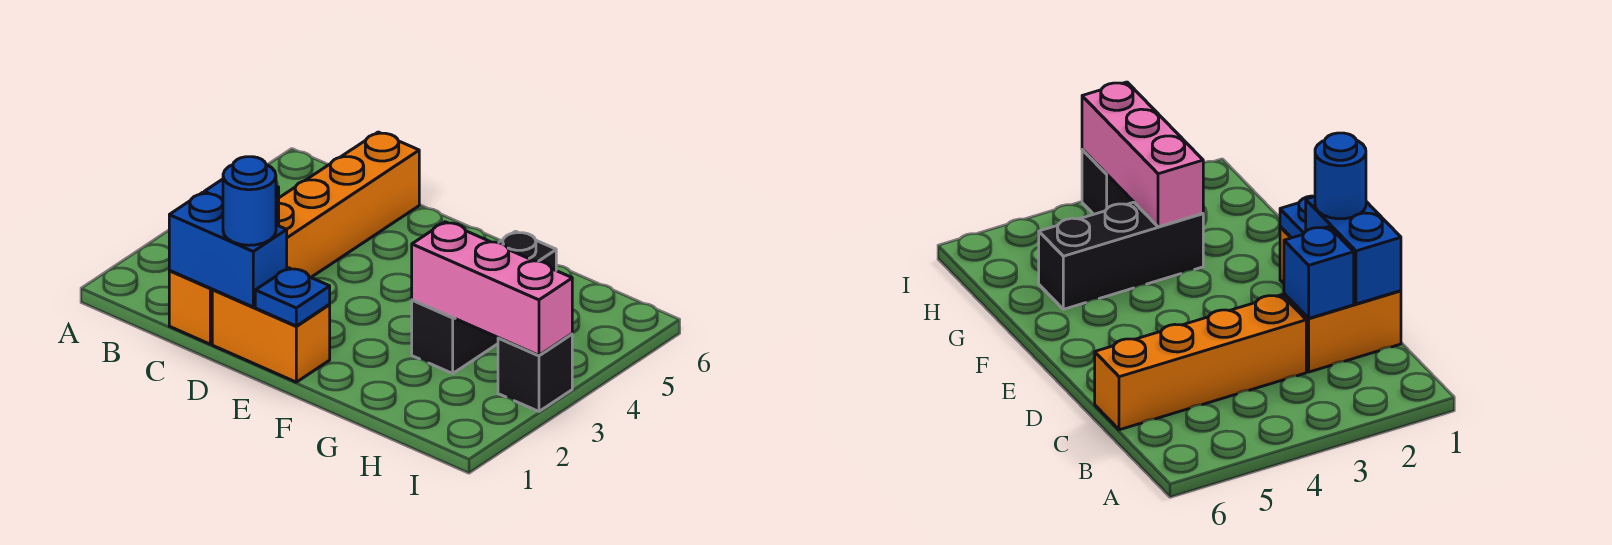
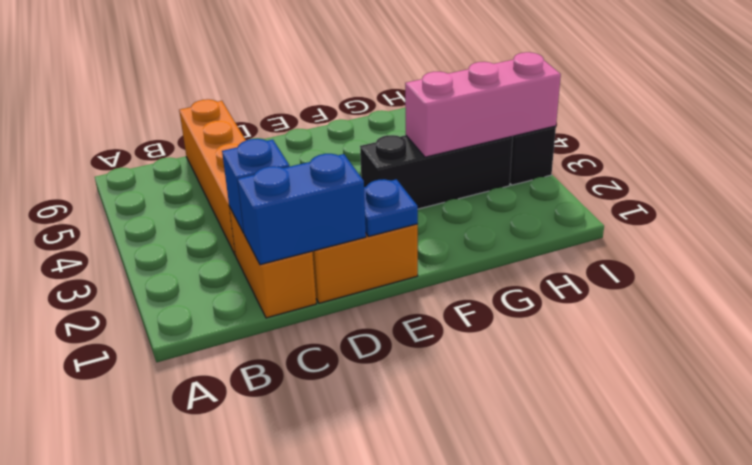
blue 1x1 round brick [223,157,276,245] -> none
black 1x3 brick [412,231,556,373] -> black 1x3 brick turned to [360,135,513,209]

